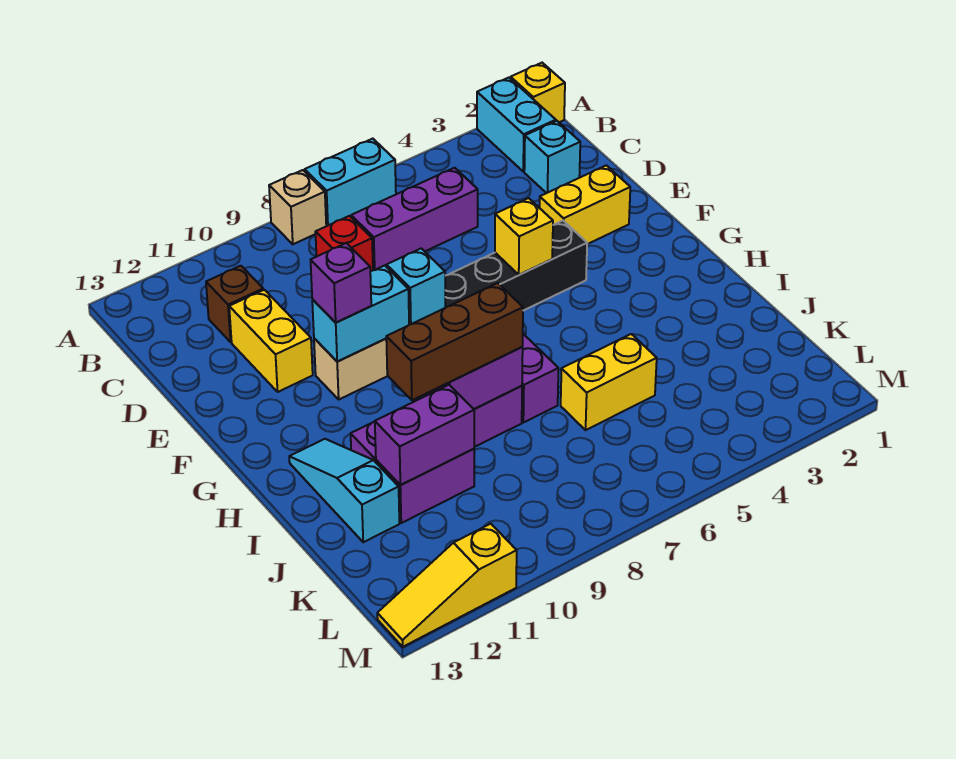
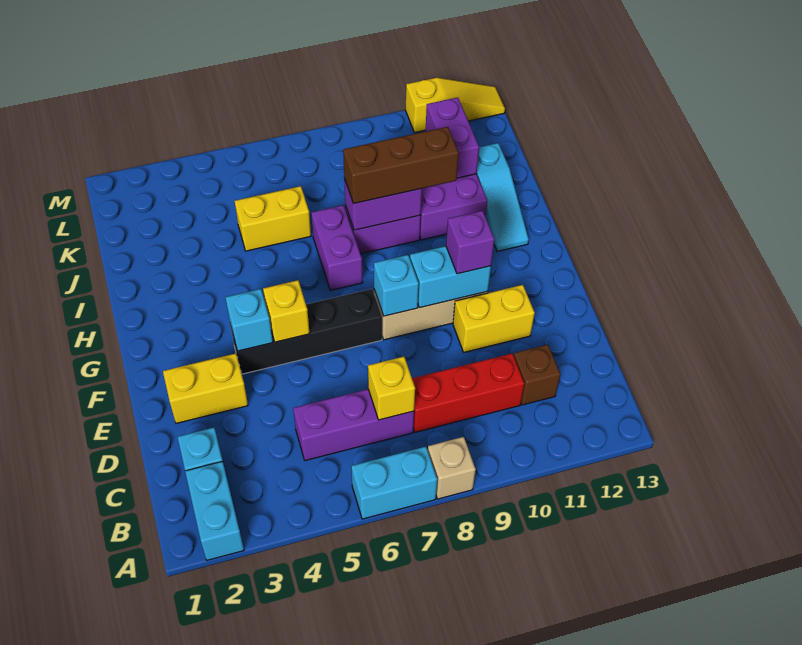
yellow 1x1 brick [511,63,565,122] -> yellow 1x1 brick moved to [368,357,415,420]
red 1x1 brick [315,216,373,272] -> red 1x3 brick [412,354,524,432]
yellow 1x2 brick [229,290,313,392] -> yellow 1x2 brick turned to [453,285,535,352]
none -> cyan 1x1 brick [225,289,273,351]
purple 1x2 brick [375,385,474,485] -> purple 1x2 brick turned to [425,97,479,178]

